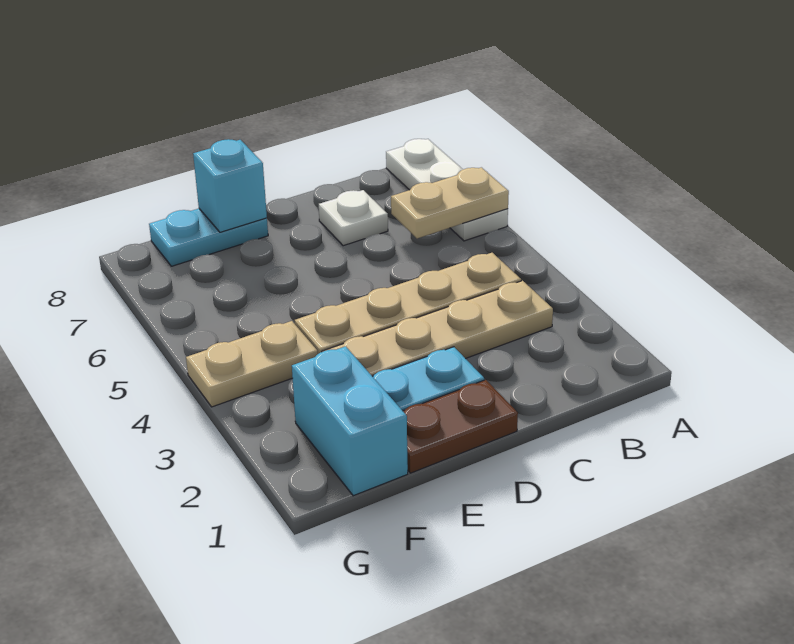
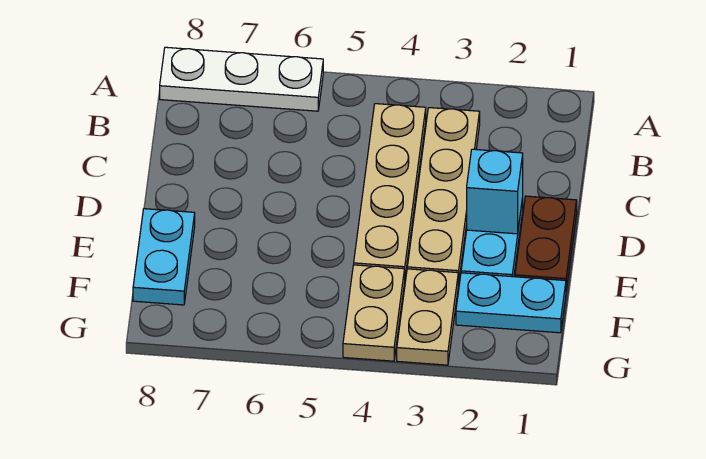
tan 1x2 plate [391,167,509,238] -> tan 1x2 plate moved to [397,269,458,365]
white 1x1 plate [319,190,388,246] -> none
cyan 1x1 brick [193,139,267,232] -> cyan 1x1 brick moved to [467,149,523,234]
cyan 1x2 brick [292,346,408,496] -> cyan 1x2 plate [456,273,566,333]

